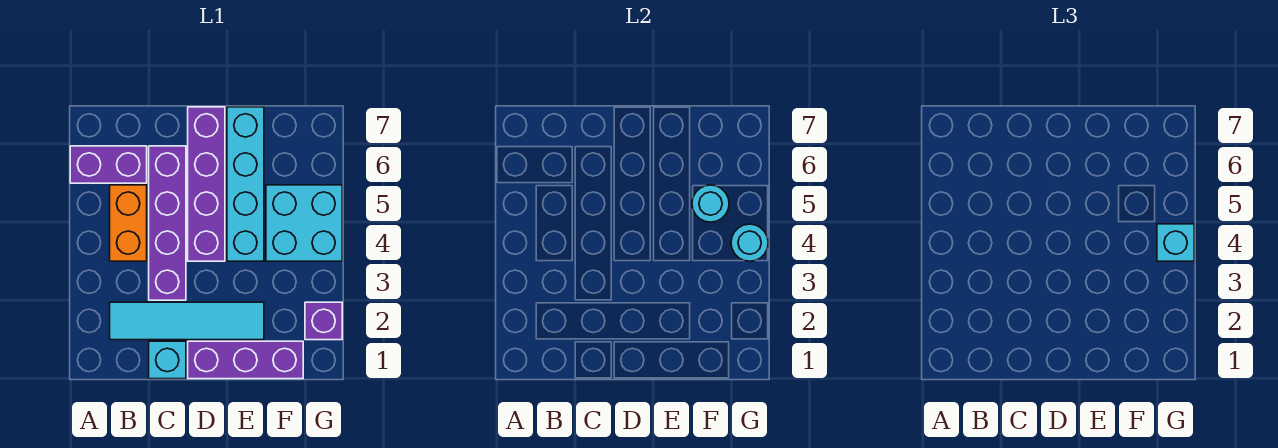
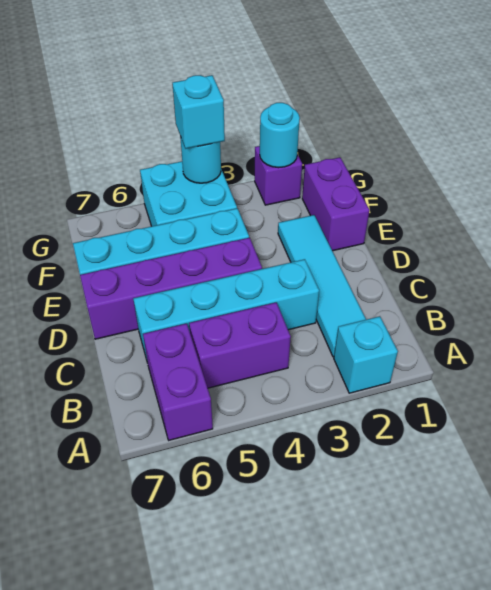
orange 1x2 brick [110,185,147,261] -> purple 1x2 brick [189,302,291,388]
cyan 1x1 brick [149,341,186,379] -> cyan 1x1 brick moved to [334,316,398,393]
purple 1x4 brick [149,146,186,300] -> cyan 1x4 brick [133,259,319,363]
purple 1x3 brick [188,341,303,379] -> purple 1x2 brick [302,157,369,251]
cyan 1x1 round brick [692,185,729,222] -> cyan 1x1 round brick moved to [260,103,300,168]

